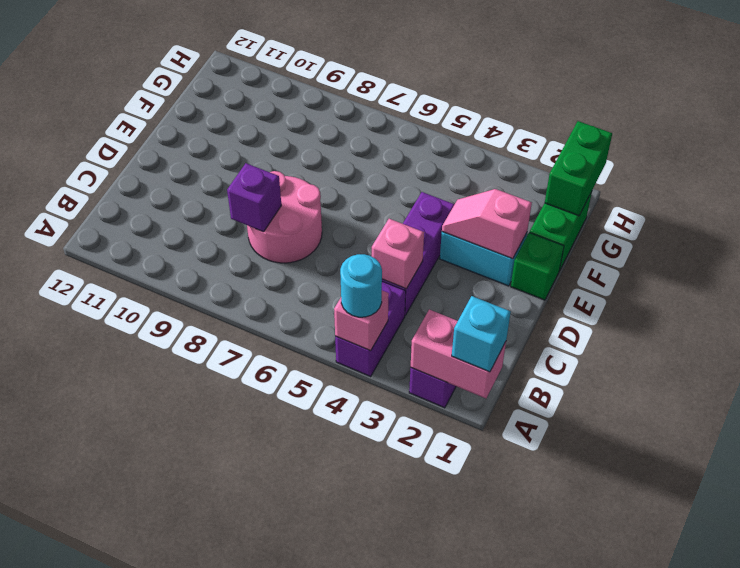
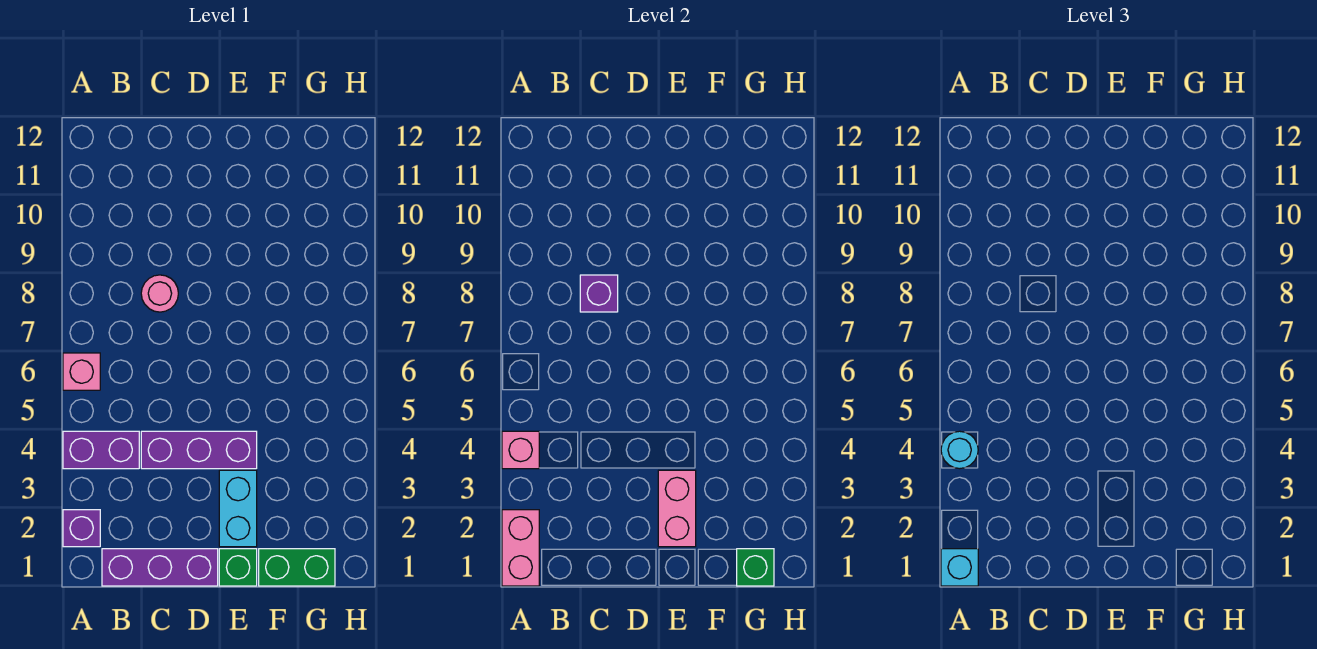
none -> purple 1x3 brick [102,549,218,586]
pink 1x1 brick [372,219,424,289] -> pink 1x1 brick moved to [63,353,100,390]
pink 2x2 round brick [247,171,322,263] -> pink 1x1 round brick [141,275,178,312]
pink 1x2 slope [442,189,532,259] -> pink 1x2 brick [658,470,696,547]
green 1x2 brick [545,121,612,216] -> green 1x1 brick [737,549,774,586]

